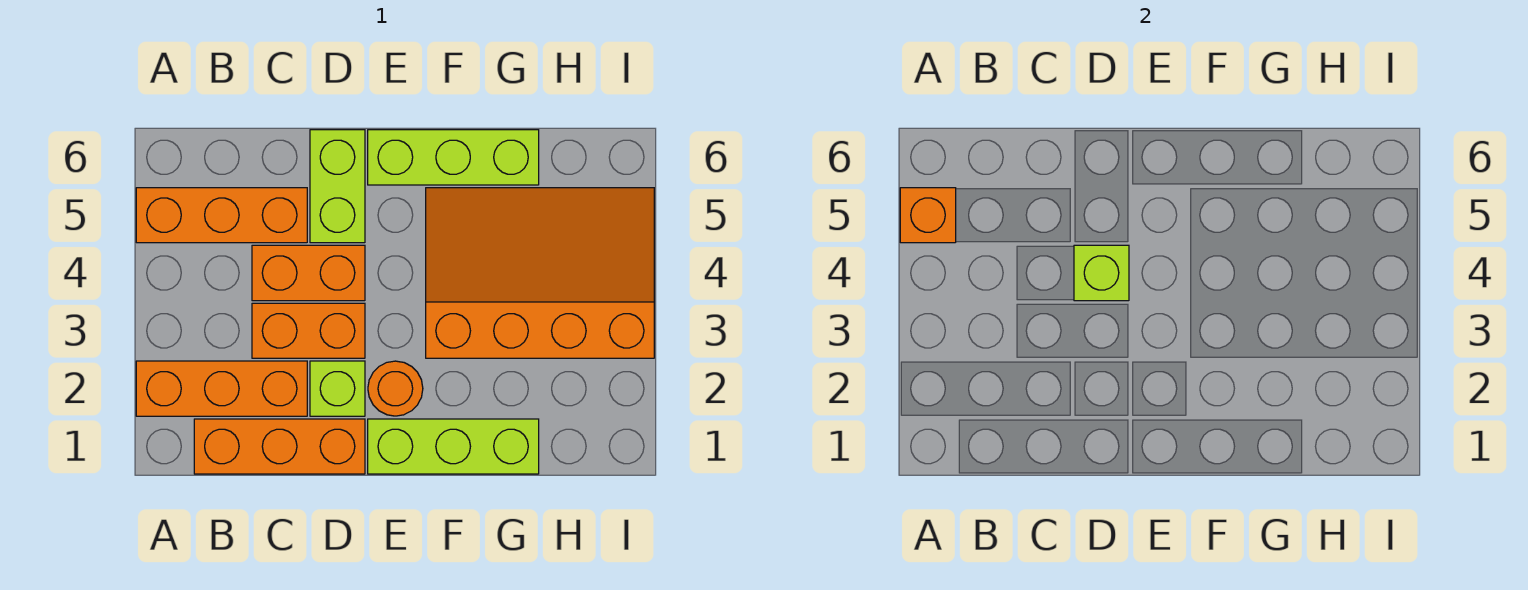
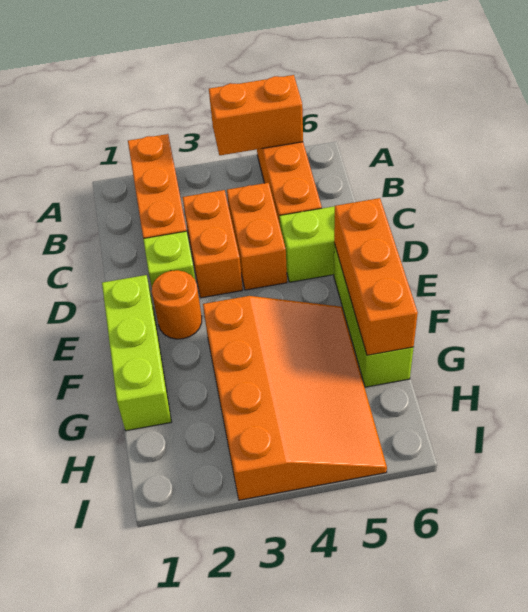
orange 1x1 brick [900,188,956,243] -> orange 1x2 brick [209,75,303,155]
orange 1x3 brick [194,419,365,474] -> orange 1x3 brick moved to [334,198,418,355]
lime 1x1 brick [1074,245,1129,301] -> none

